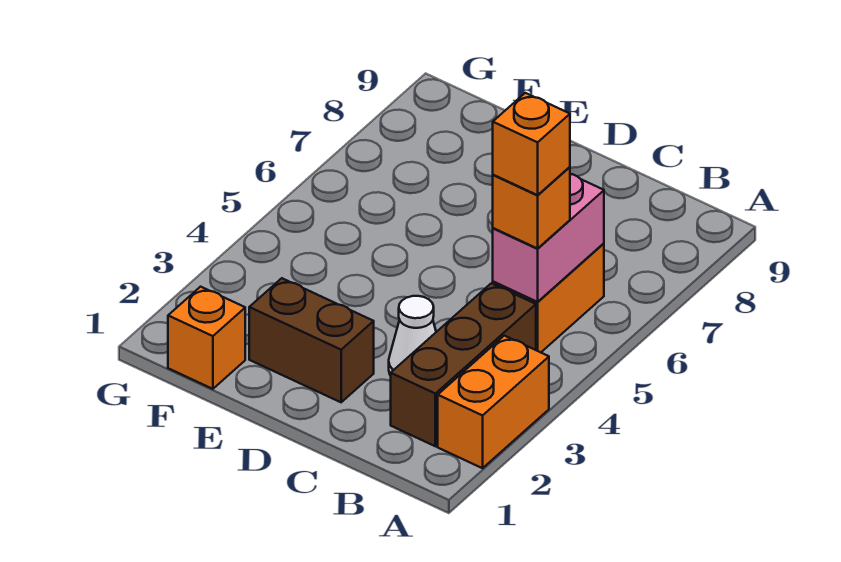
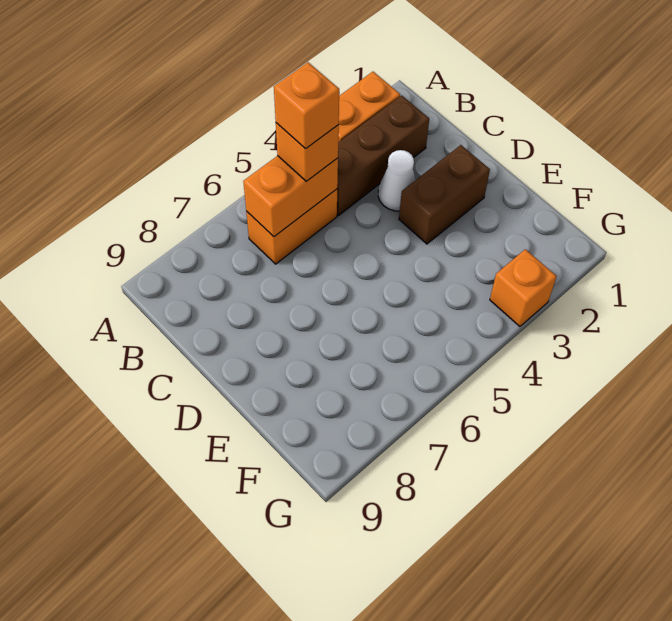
pink 1x2 brick [493,174,604,302] -> orange 1x2 brick [243,156,338,237]
brown 1x2 brick [249,278,374,402] -> brown 1x2 brick turned to [399,145,490,244]
orange 1x1 brick [168,287,245,389] -> orange 1x1 brick moved to [490,249,556,326]

